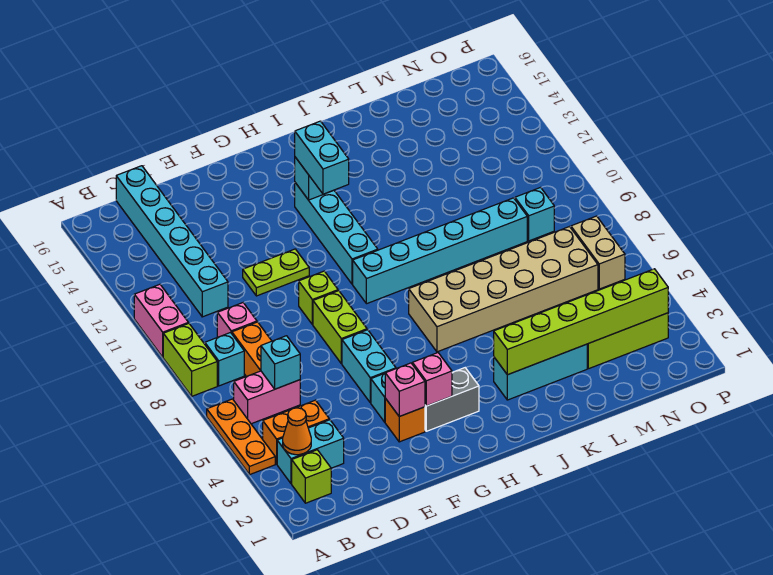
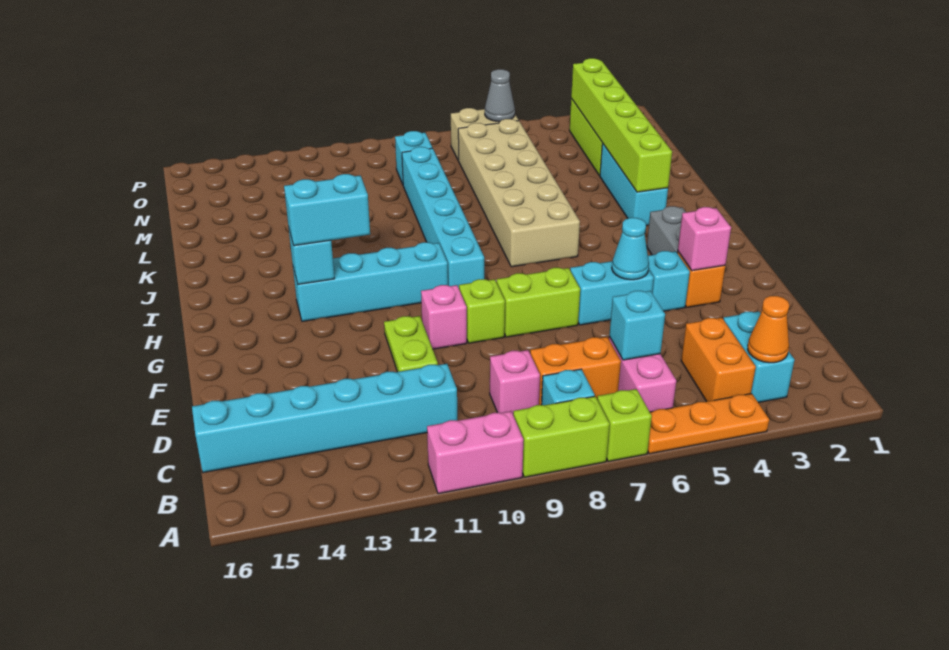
lime 1x1 brick [292,450,331,503] -> lime 1x1 brick moved to [597,389,652,462]
none -> cyan 1x1 cone [612,218,649,280]
pink 1x1 brick [412,353,452,406] -> pink 1x1 brick moved to [421,285,467,349]
none -> grey 1x1 cone [485,69,515,122]

